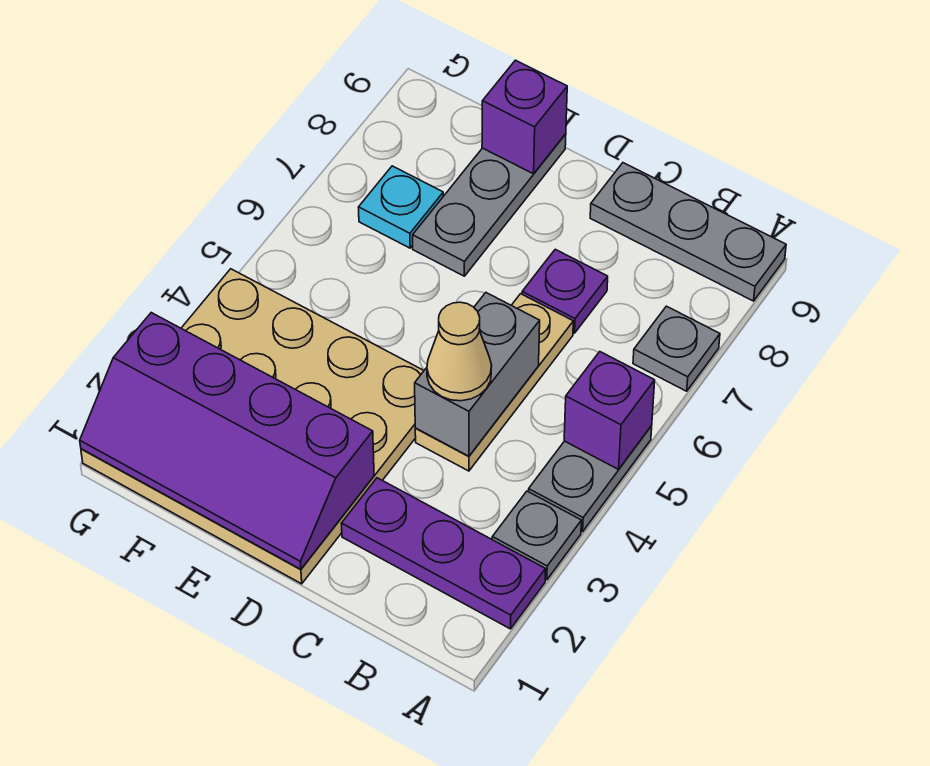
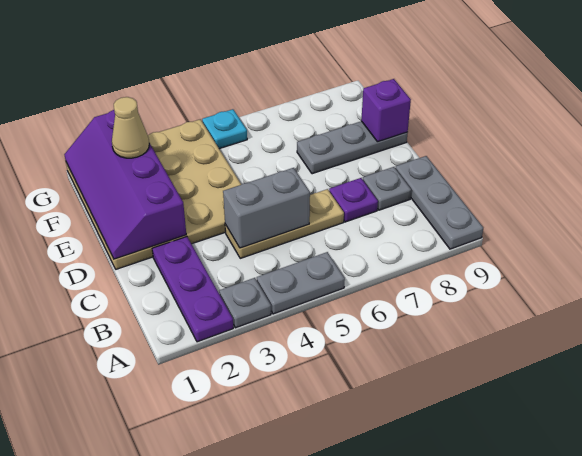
purple 1x1 brick [564,352,655,469] -> none
grey 1x1 plate [633,306,720,391] -> grey 1x1 plate moved to [363,167,411,210]
tan 1x1 cone [427,302,492,401] -> tan 1x1 cone moved to [112,97,149,158]
cyan 1x1 plate [359,166,443,248] -> cyan 1x1 plate moved to [202,109,247,149]

